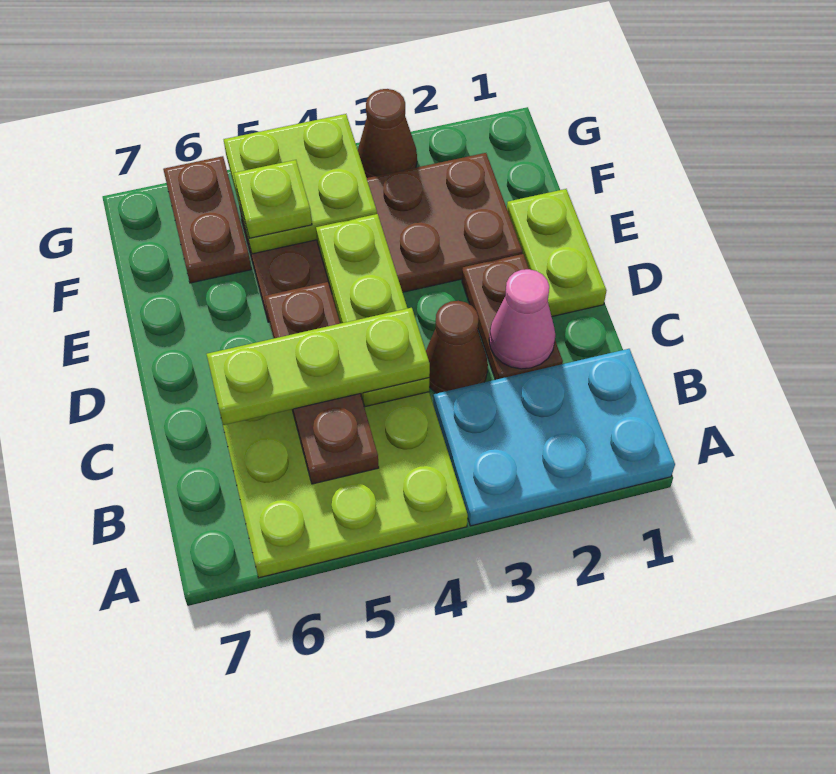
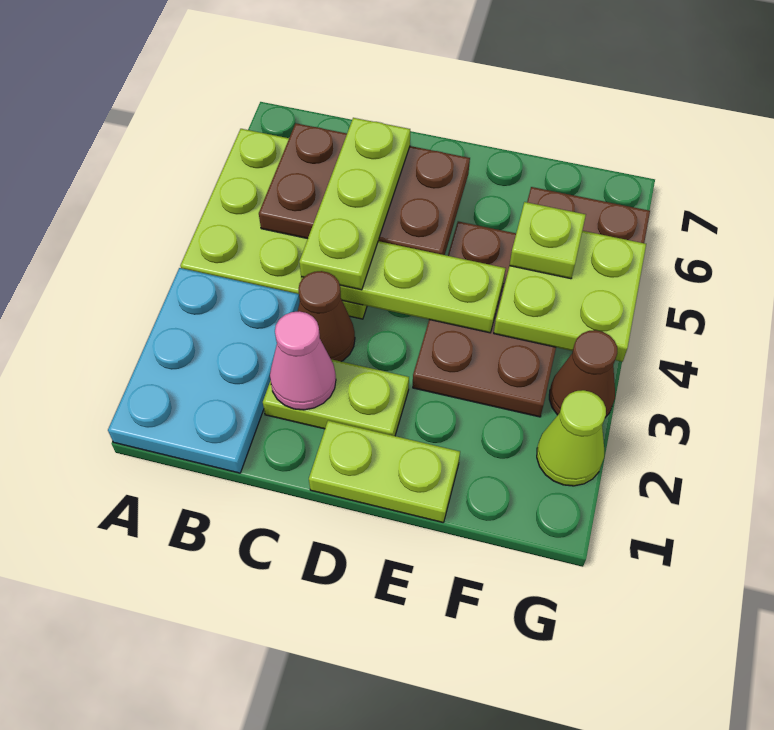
brown 1x3 plate [264,282,379,484] -> brown 2x3 plate [259,123,470,255]
brown 1x2 plate [462,254,563,380] -> lime 1x2 plate [263,359,409,436]
brown 2x4 plate [240,153,522,322] -> brown 2x3 plate [413,221,556,417]
none -> lime 1x1 cone [537,390,606,486]

